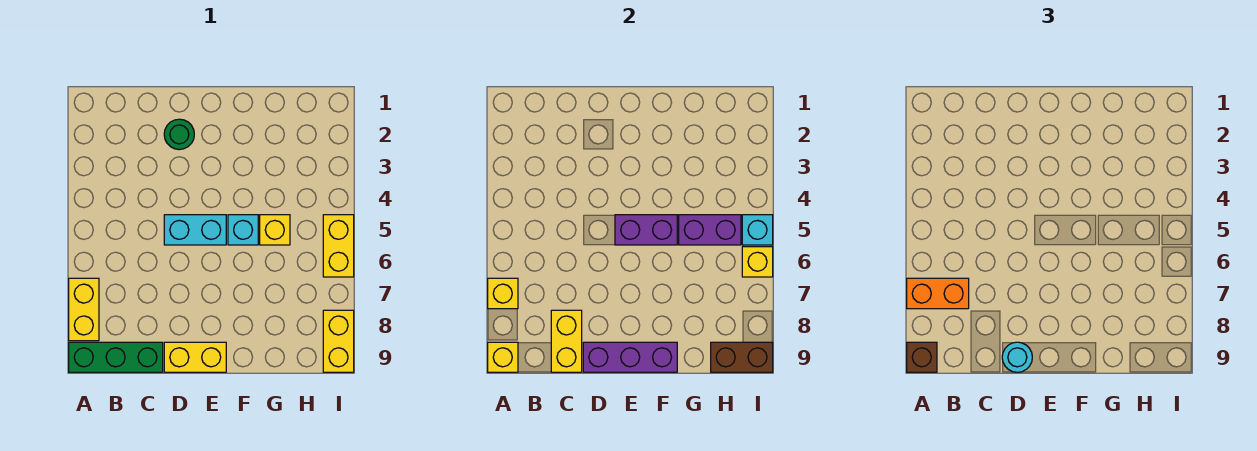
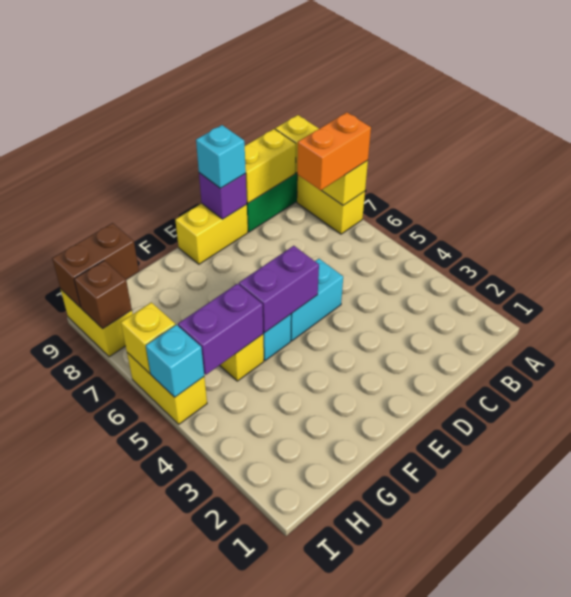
brown 1x1 brick [907,342,937,372] -> brown 1x1 brick moved to [74,261,132,329]
yellow 1x2 brick [551,310,582,372] -> yellow 1x2 brick turned to [245,129,296,203]
green 1x1 round brick [164,119,194,150] -> none
purple 1x3 brick [583,342,677,372] -> purple 1x1 brick [199,173,247,219]
cyan 1x1 round brick [1002,342,1032,372] -> cyan 1x1 brick [196,125,246,188]

